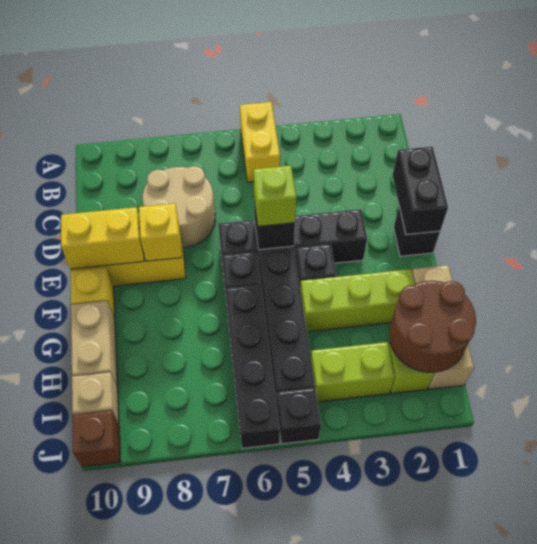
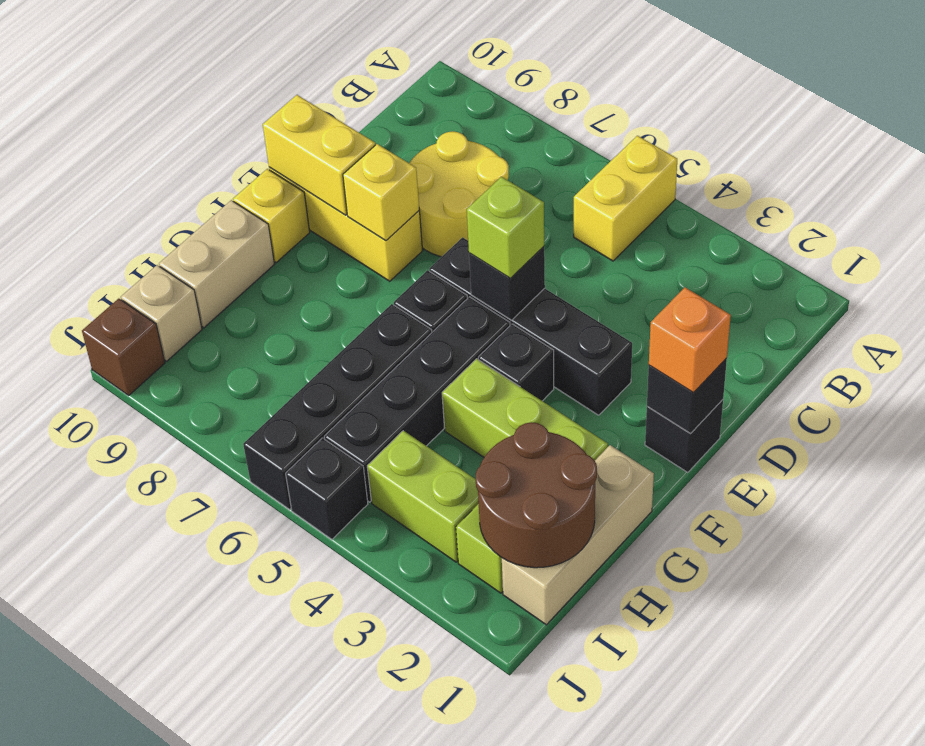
tan 2x2 round brick [143,166,215,248] -> yellow 2x2 round brick [409,131,509,257]
black 1x2 brick [393,147,448,235] -> black 1x1 brick [647,358,727,433]
none -> orange 1x1 brick [649,288,731,393]

